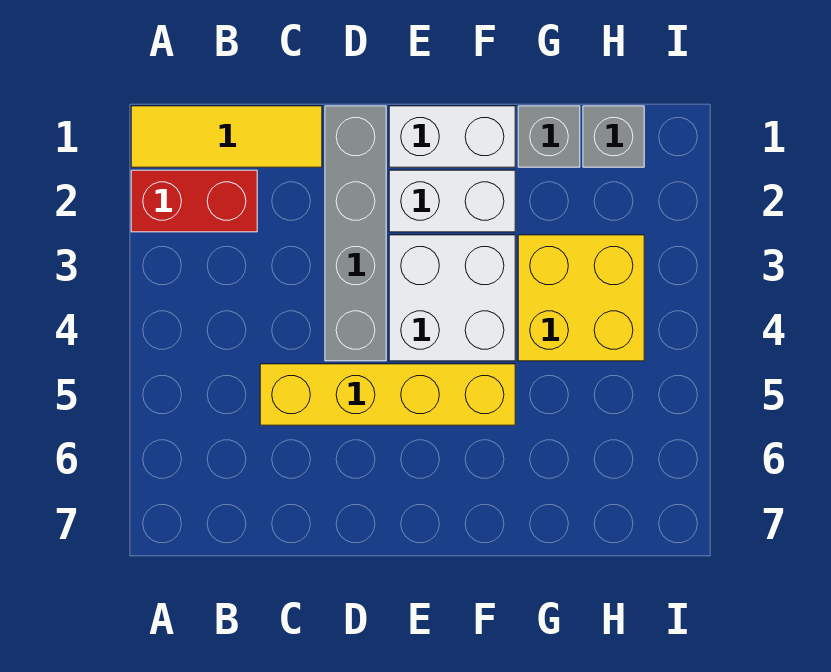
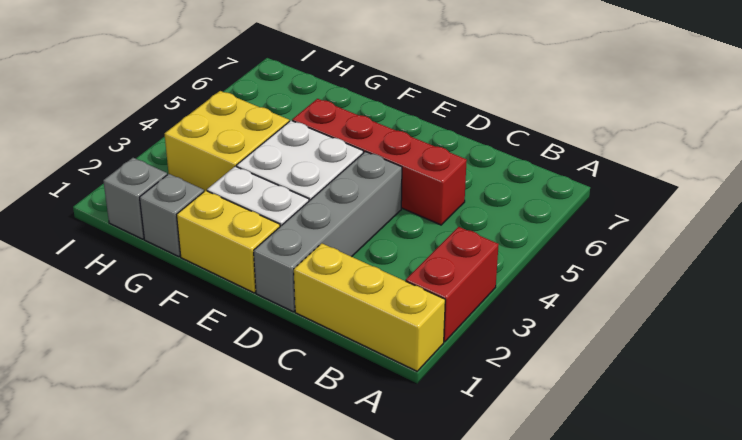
yellow 1x3 tile [131,106,322,167] -> yellow 1x3 brick [294,243,445,371]
red 1x2 brick [131,170,257,232] -> red 1x2 brick turned to [406,227,499,342]
yellow 1x4 brick [260,364,515,425] -> red 1x4 brick [292,99,467,225]
white 1x2 brick [389,106,515,167] -> yellow 1x2 brick [177,191,280,293]

